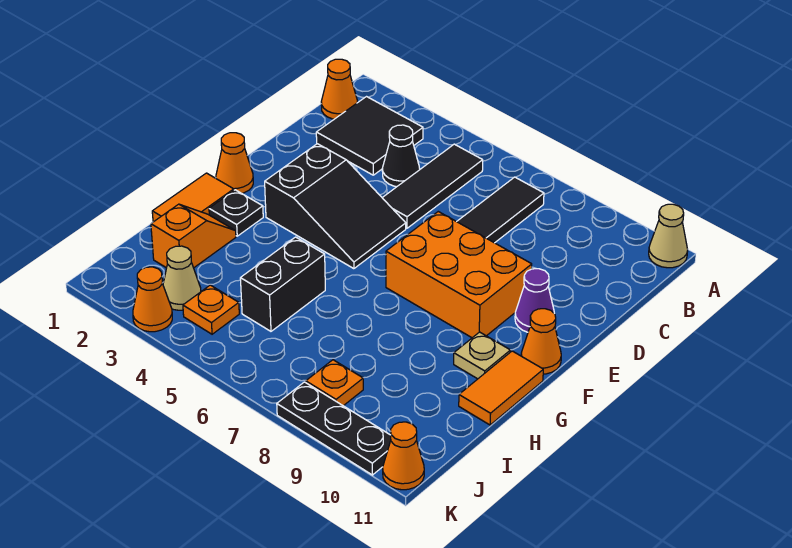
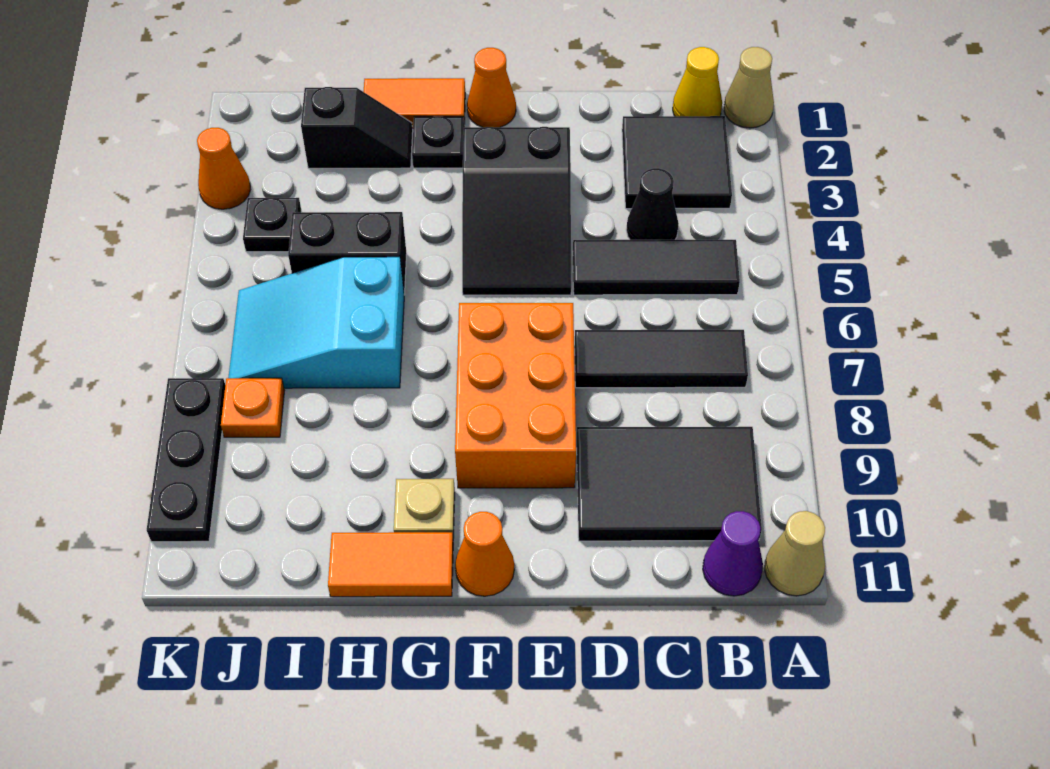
orange 1x1 cone [321,59,357,119] -> yellow 1x1 cone [673,47,722,116]
none -> black 2x3 tile [577,427,762,541]
purple 1x1 cone [515,269,554,332] -> purple 1x1 cone moved to [703,511,763,596]
orange 1x2 slope [151,204,236,268] -> black 1x2 slope [301,87,413,168]
none -> cyan 2x3 slope [228,257,404,388]
tan 1x1 cone [163,246,201,310] -> tan 1x1 cone moved to [724,47,774,128]
orange 1x1 plate [183,285,239,334] -> black 1x1 plate [243,198,302,252]
orange 1x1 cone [383,422,424,490] -> none

